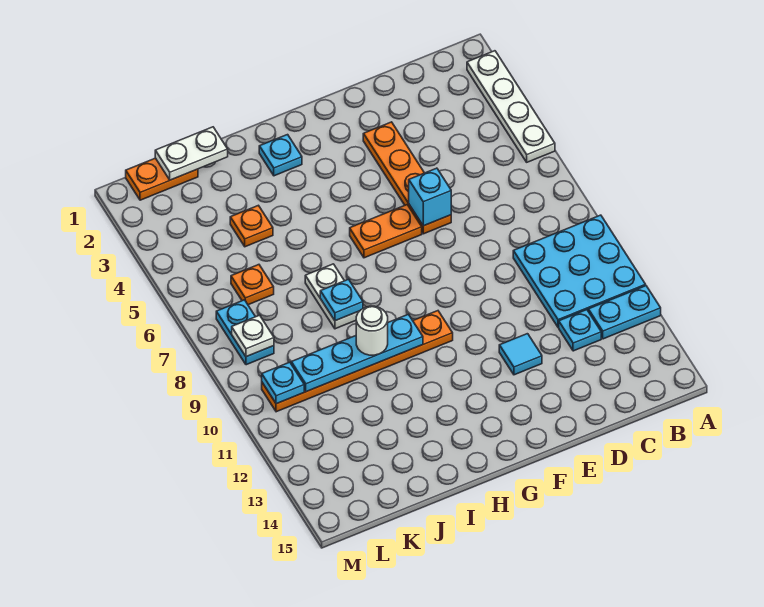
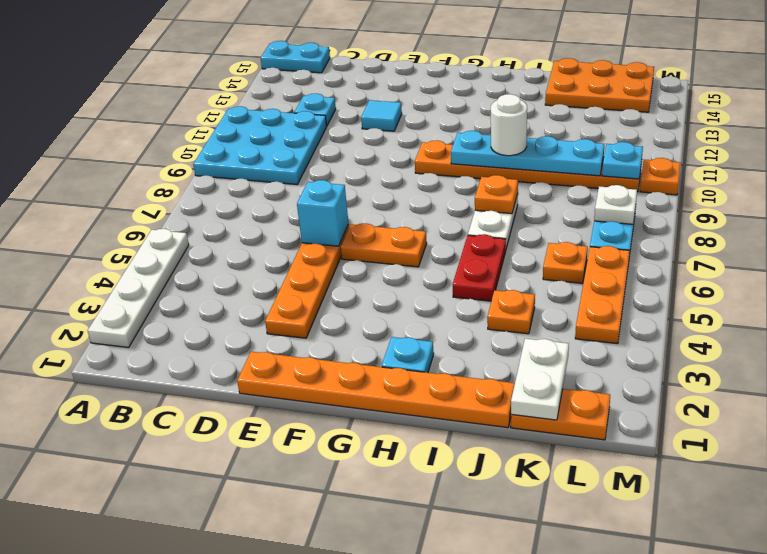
cyan 1x2 plate [588,286,661,339] -> cyan 1x2 plate moved to [261,41,330,73]
none -> orange 1x6 plate [237,352,515,428]
none -> red 1x2 plate [453,234,506,301]
cyan 1x1 plate [320,279,363,321] -> orange 1x1 plate [475,175,518,214]
white 1x2 plate [155,127,228,180] -> white 1x2 plate turned to [511,339,569,420]
none -> orange 2x3 plate [545,58,654,112]
none -> orange 1x3 plate [575,246,630,344]
none -> orange 1x1 plate [640,158,680,195]

